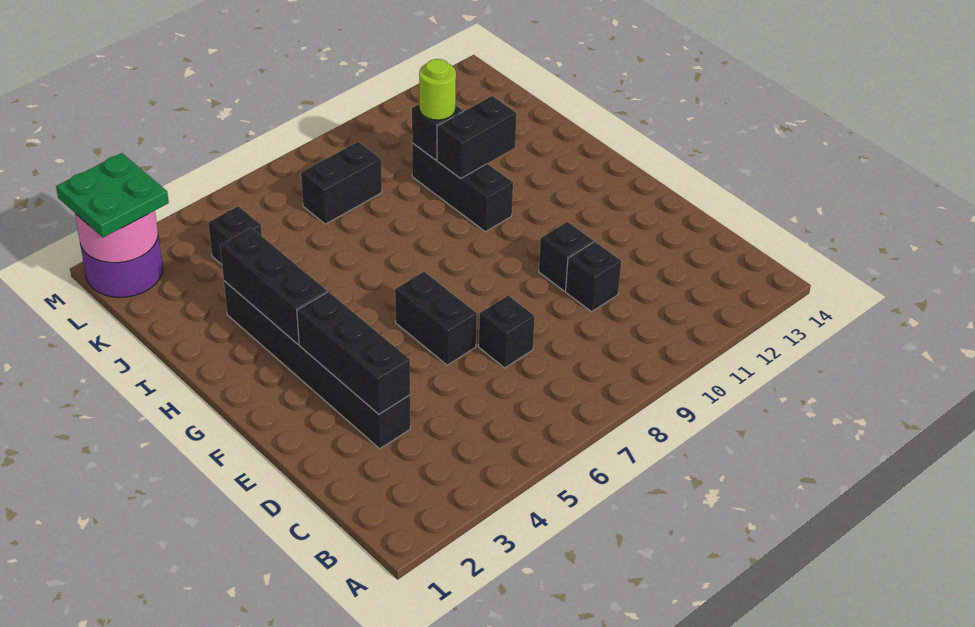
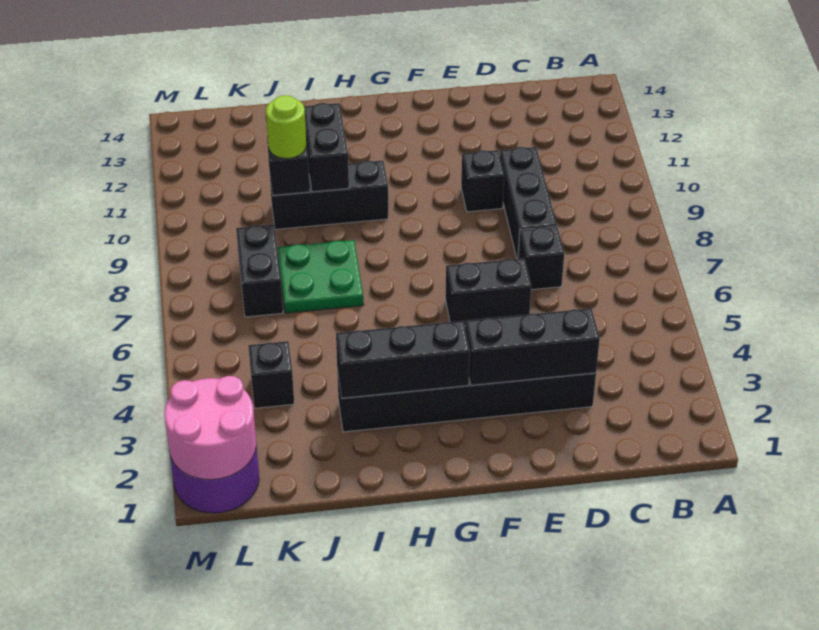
black 1x1 brick [566,242,621,312] -> black 1x3 brick [500,147,557,259]
green 2x2 plate [56,153,169,237] -> green 2x2 plate moved to [278,240,363,313]

